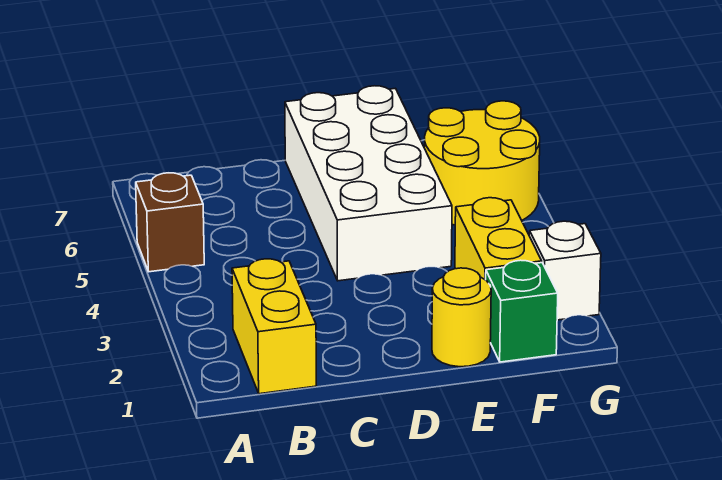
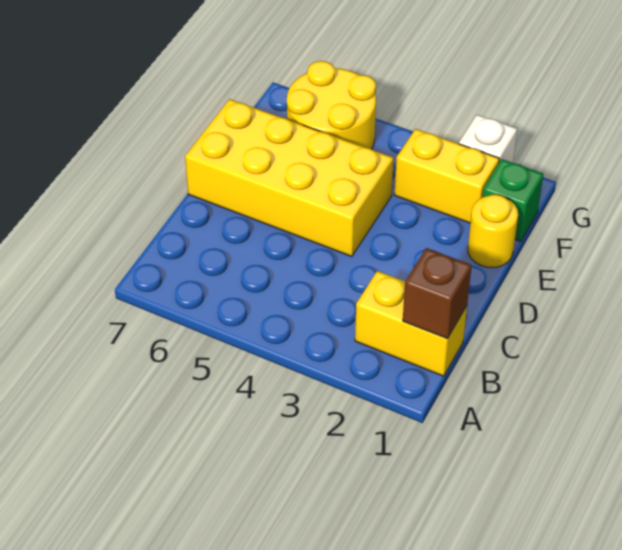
brown 1x1 brick [136,173,204,272] -> brown 1x1 brick moved to [403,248,472,339]
white 2x4 brick [285,86,452,281] -> yellow 2x4 brick [185,99,393,257]

